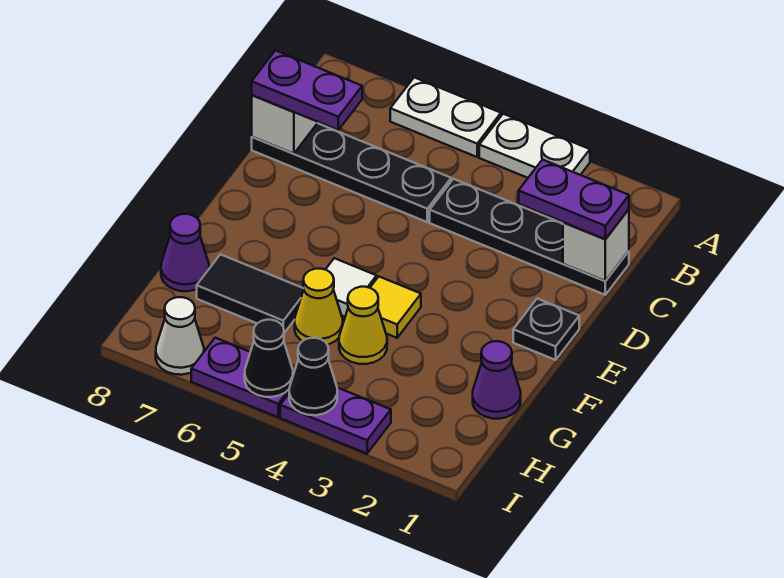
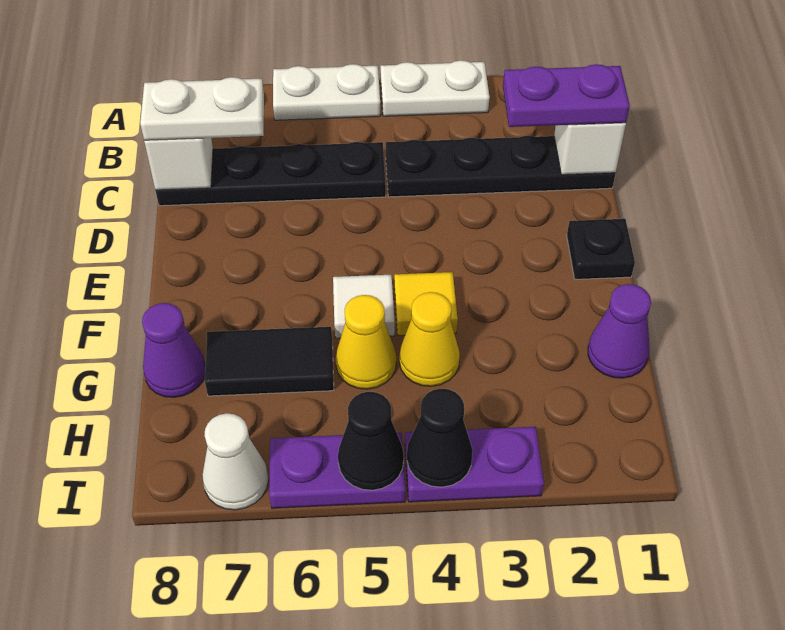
purple 1x2 plate [252,51,362,130] -> white 1x2 plate [140,77,264,140]

